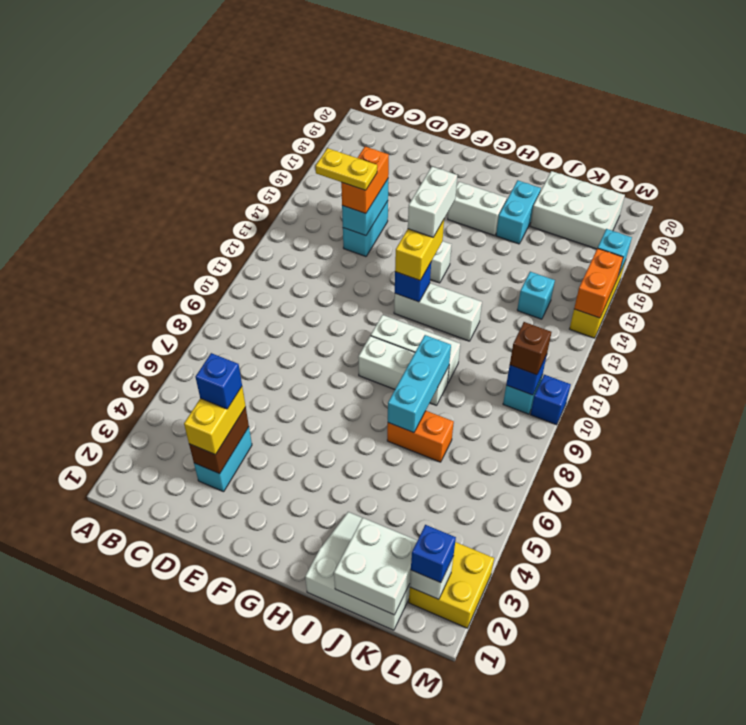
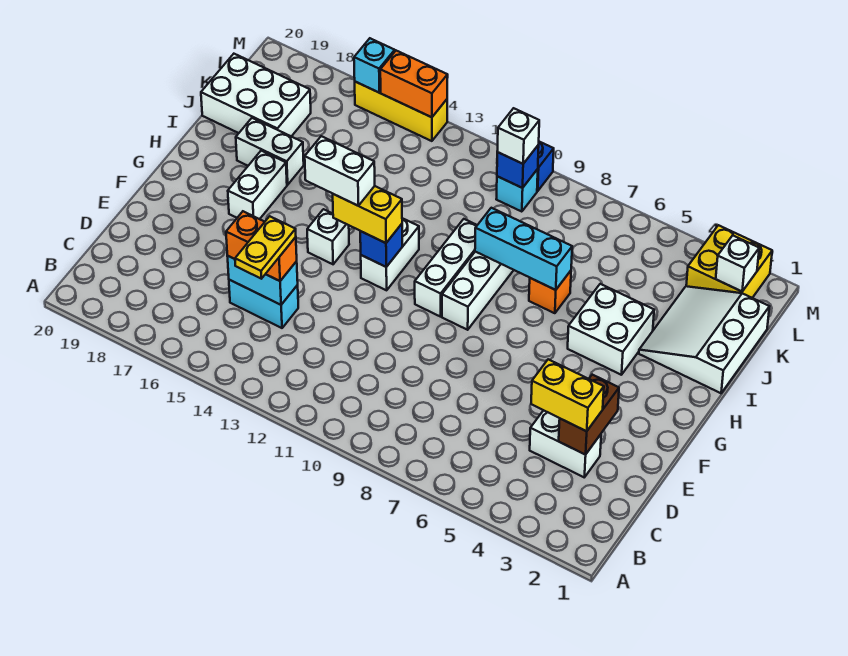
cyan 1x2 brick [194,427,252,492] -> white 1x2 brick [530,410,601,477]
brown 1x2 brick [189,407,249,474] -> brown 1x2 brick turned to [559,375,619,455]
blue 1x1 brick [196,353,242,409] -> none
white 1x3 brick [394,283,482,341] -> white 1x2 brick [361,218,419,290]
orange 1x2 brick [387,411,454,462] -> orange 1x1 brick [529,271,571,313]
cyan 1x2 brick [496,180,541,244] -> white 1x2 brick [236,118,304,185]
white 2x2 brick [334,518,417,615] -> white 2x2 brick moved to [568,284,654,375]
white 2x3 brick [530,171,625,249] -> white 2x3 brick turned to [201,54,311,136]
cyan 1x1 brick [517,272,555,319] -> none
blue 1x1 brick [411,525,456,583] -> none
brown 1x1 brick [510,322,551,375] -> white 1x1 brick [497,108,539,164]

